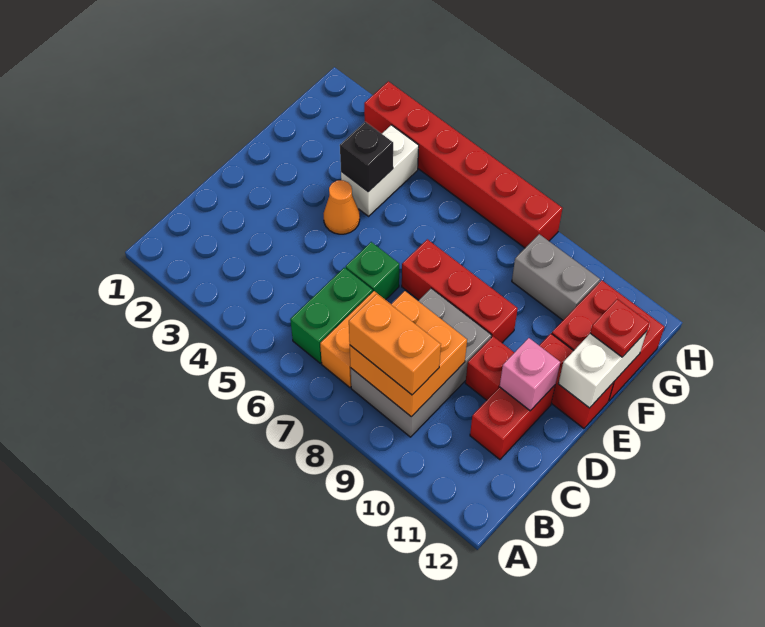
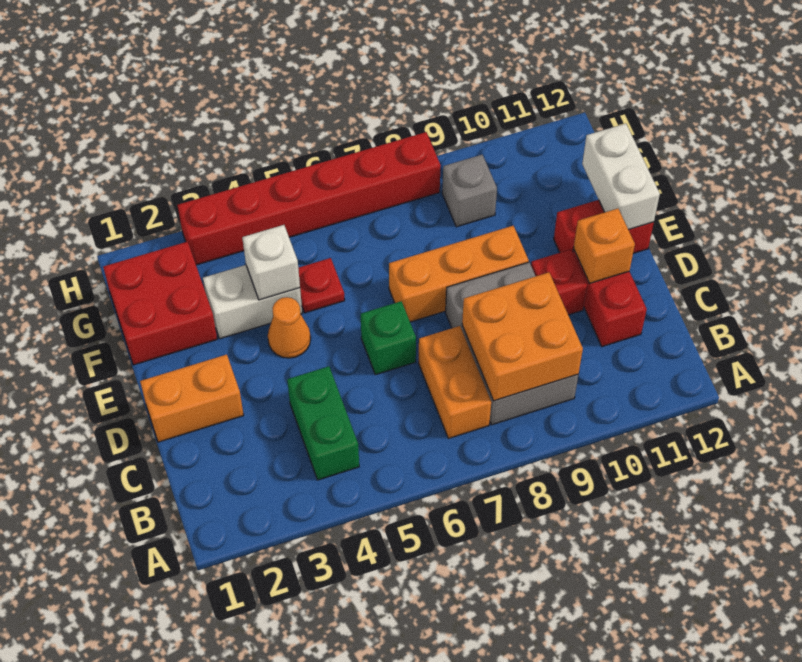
green 1x2 brick [290,268,373,363] -> green 1x2 brick moved to [287,366,359,480]
orange 1x2 brick [349,294,441,395] -> orange 1x2 brick moved to [140,355,244,442]
pink 1x1 brick [500,338,560,411] -> orange 1x1 brick [574,209,635,283]
red 1x3 brick [402,239,518,343] -> orange 1x3 brick [389,226,529,322]
white 1x2 brick [341,125,419,216] -> white 1x2 brick turned to [203,265,302,339]
black 1x1 brick [340,122,393,192] -> white 1x1 brick [242,225,300,300]
red 2x2 brick [552,280,664,401] -> red 2x2 brick moved to [103,242,217,365]
red 1x1 plate [590,299,649,357] -> red 1x1 plate moved to [298,258,345,313]
grey 1x2 brick [512,234,600,320] -> grey 1x1 brick [442,155,497,227]

